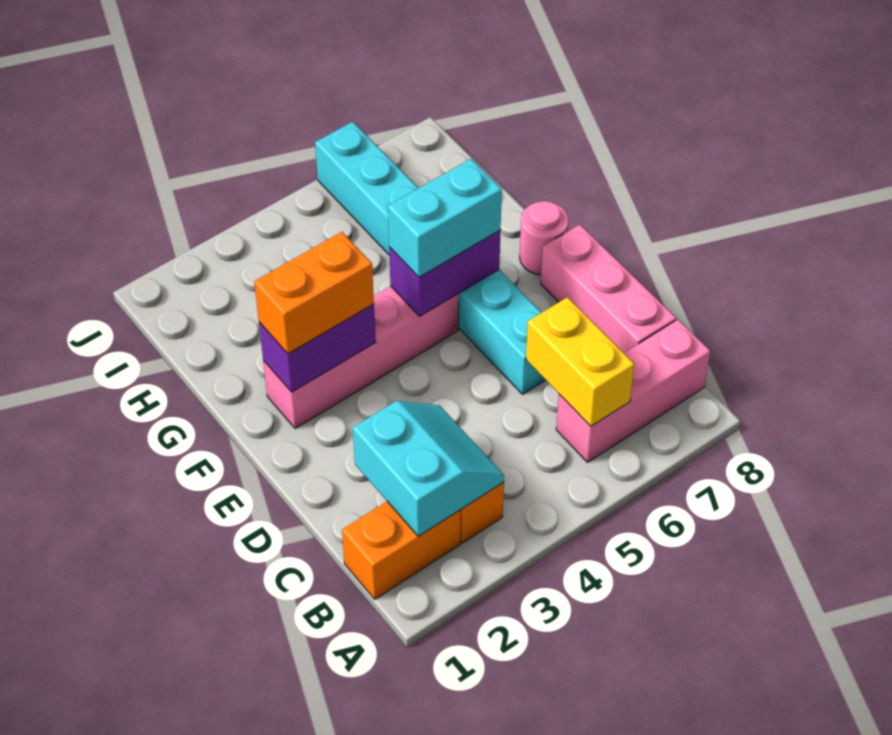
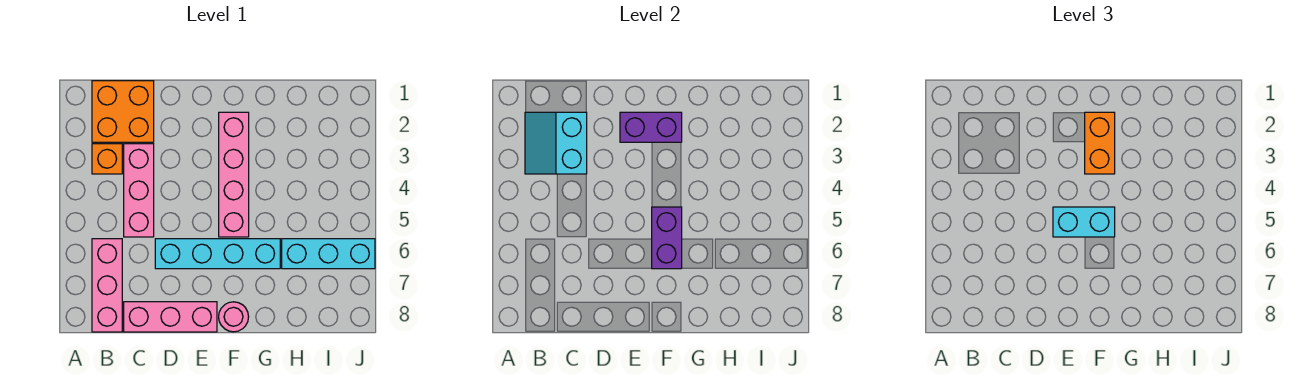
orange 1x2 brick [342,502,460,599] -> orange 2x2 brick [92,81,154,142]
cyan 2x2 slope [353,401,504,536] -> cyan 2x2 slope turned to [525,112,587,174]
yellow 1x2 brick [526,297,634,426] -> none
none -> pink 1x3 brick [124,144,154,237]
purple 1x2 brick [259,304,376,392] -> purple 1x2 brick turned to [620,112,682,142]
cyan 1x2 brick [388,159,502,277] -> cyan 1x2 brick turned to [1053,207,1115,237]

